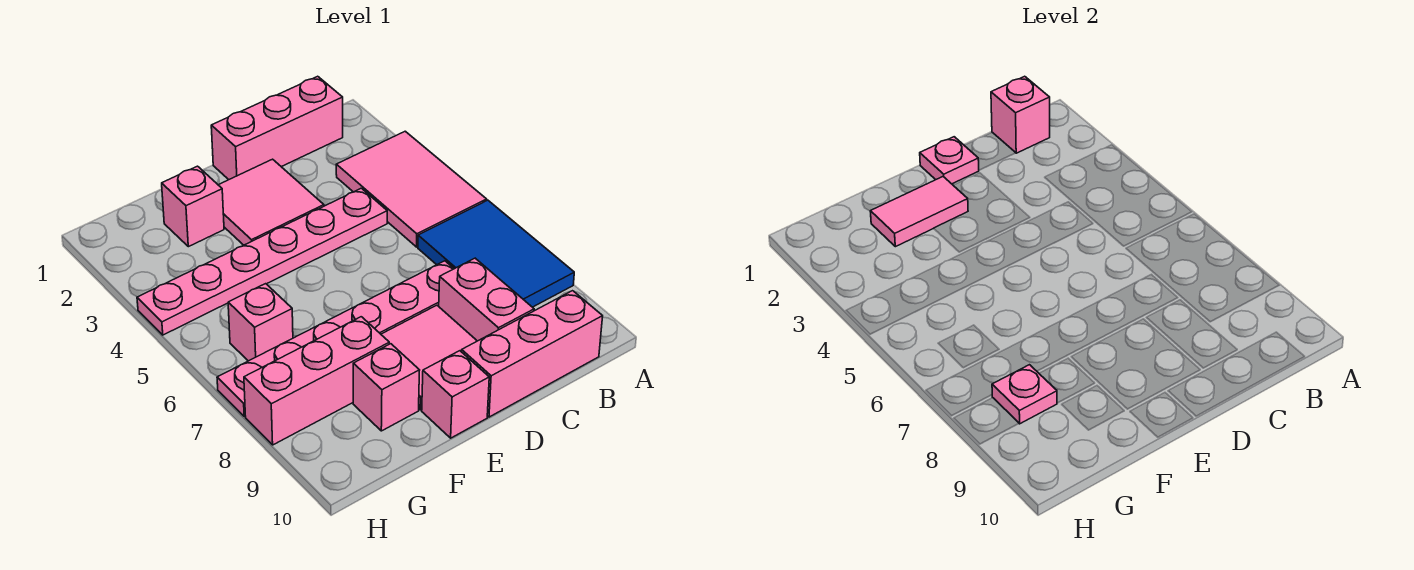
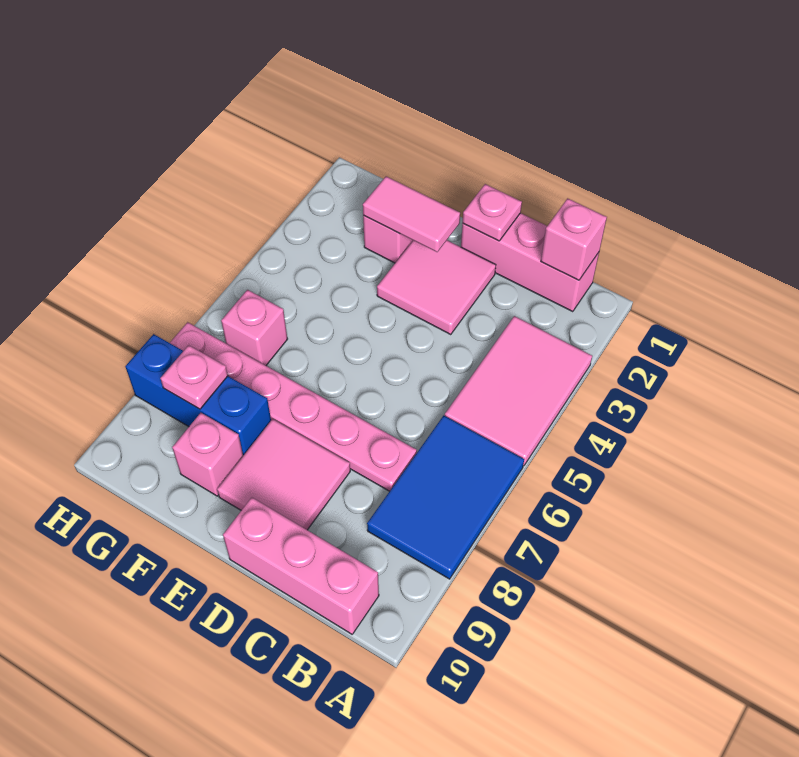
pink 1x6 plate [137,188,387,335] -> none
pink 1x2 brick [439,258,534,341] -> none
pink 1x1 brick [422,351,489,438] -> none
pink 1x3 brick [244,317,389,445] -> blue 1x3 brick [125,334,271,455]

